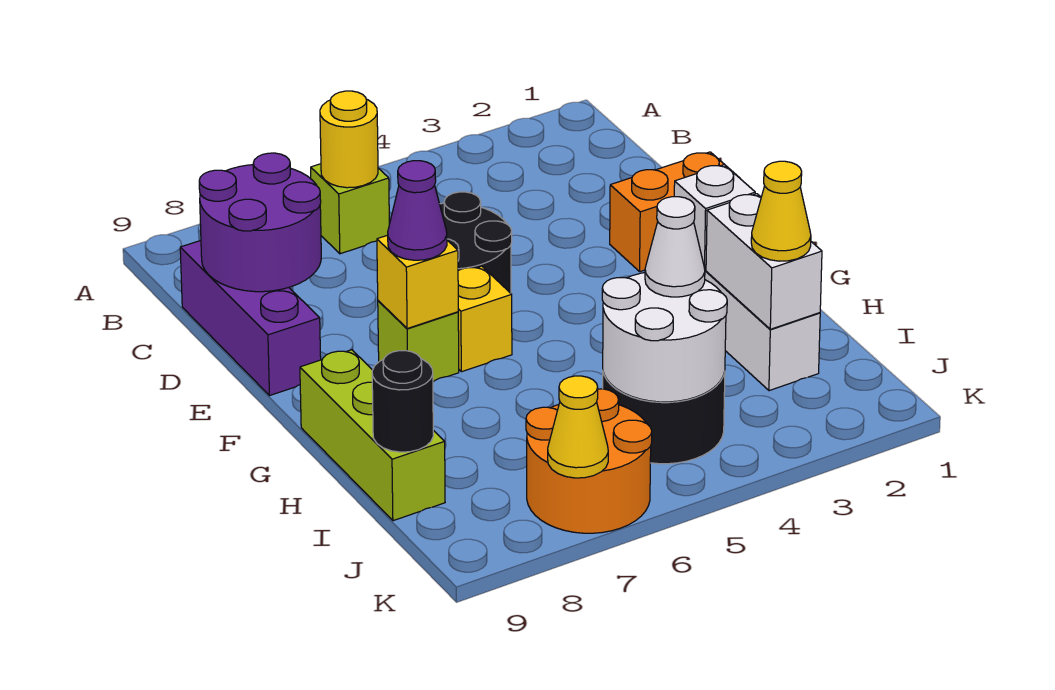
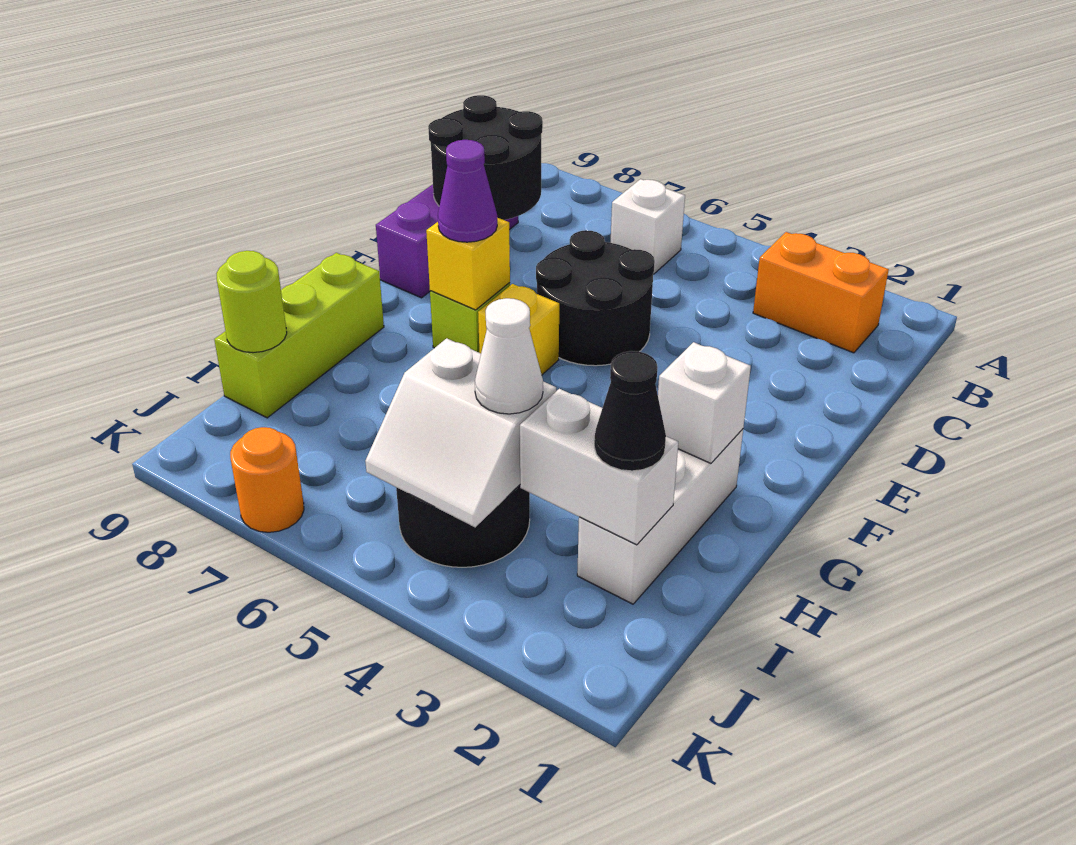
lime 1x1 brick [311,164,389,254] -> white 1x1 brick [611,179,685,274]
yellow 1x1 round brick [320,91,378,188] -> none
purple 2x2 round brick [199,153,321,292] -> black 2x2 round brick [428,95,543,220]
orange 1x2 brick [610,152,736,272] -> orange 1x2 brick moved to [753,232,889,353]
white 1x2 brick [706,194,822,329] -> white 1x2 brick turned to [520,389,678,545]
yellow 1x1 cone [751,161,811,261] -> black 1x1 cone [594,351,666,471]
white 2x2 round brick [602,273,727,402] -> white 2x2 slope [365,338,556,527]
black 1x1 round brick [372,351,433,452] -> lime 1x1 round brick [217,251,287,353]
orange 2x2 round brick [526,389,652,533] -> orange 1x1 round brick [230,427,304,532]
yellow 1x1 cone [548,376,608,478] -> none

